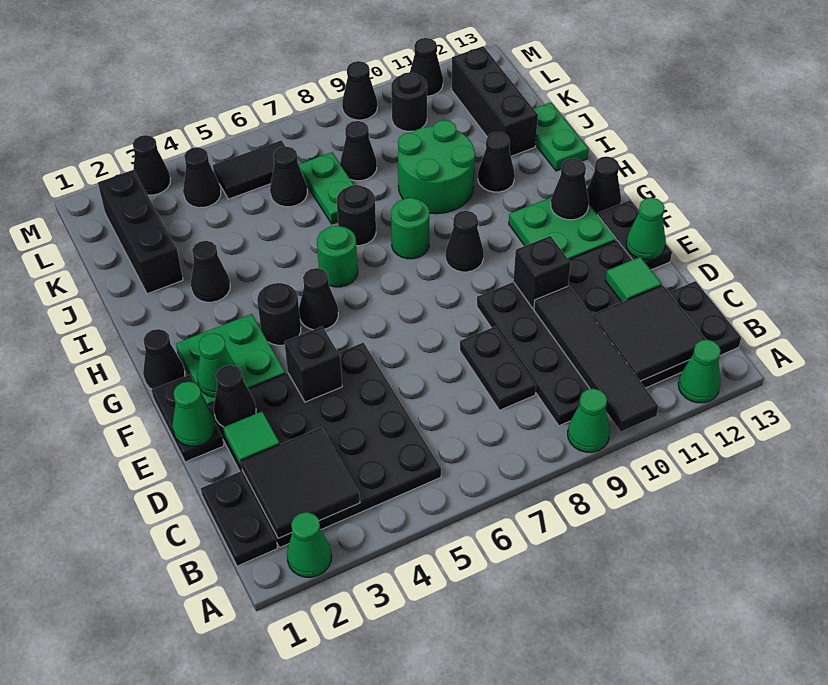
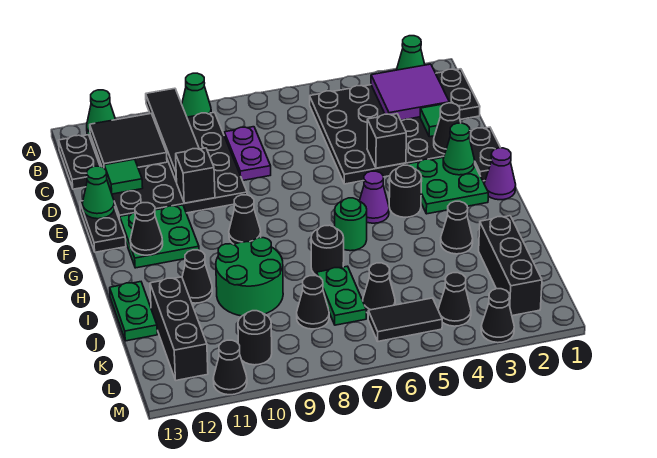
black 2x2 tile [241,428,360,538] -> purple 2x2 tile [371,64,449,120]
black 1x2 plate [460,327,536,410] -> purple 1x2 plate [224,127,271,181]
green 1x1 cone [172,382,216,446] -> none
black 1x1 cone [143,329,185,389] -> purple 1x1 cone [484,148,516,200]
black 1x1 cone [299,268,338,330] -> purple 1x1 cone [360,171,389,223]
black 1x1 cone [587,156,621,215] -> none
green 1x1 round brick [391,198,429,259] -> none
black 1x1 cone [342,61,377,120] -> none

